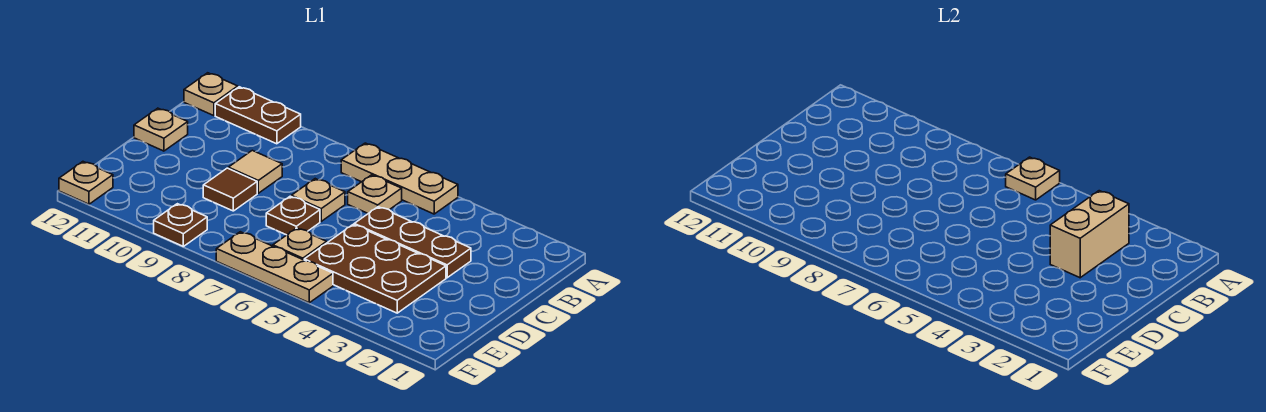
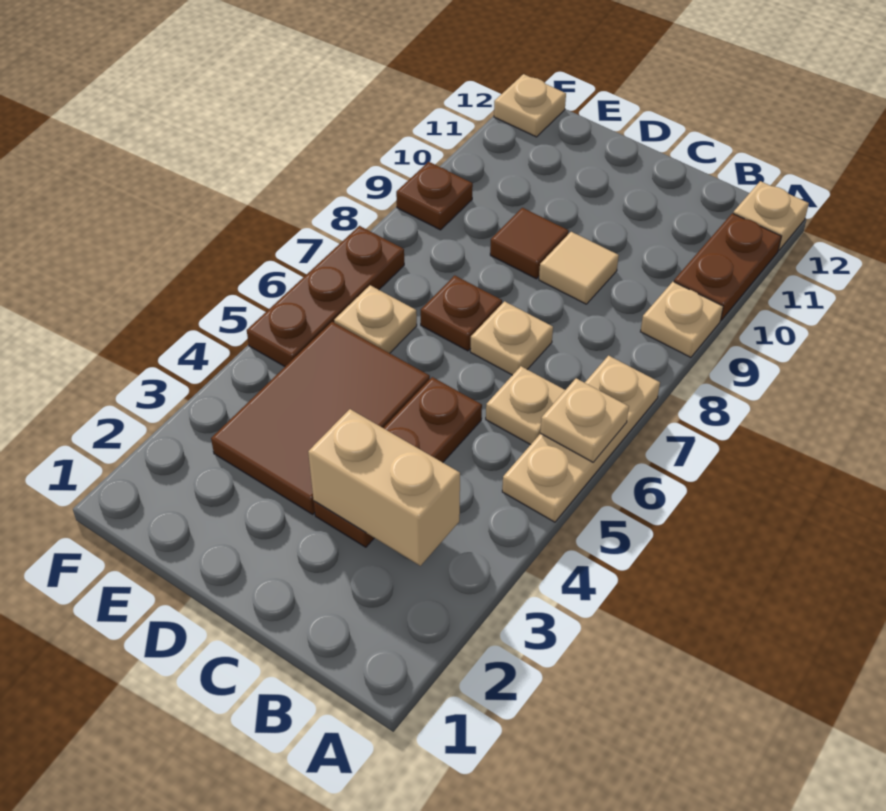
tan 1x1 plate [134,108,188,151] -> tan 1x1 plate moved to [641,282,723,357]
brown 2x3 plate [304,225,446,313] -> brown 2x3 tile [211,322,430,514]
tan 1x3 plate [216,232,333,303] -> brown 1x3 plate [247,226,404,366]

